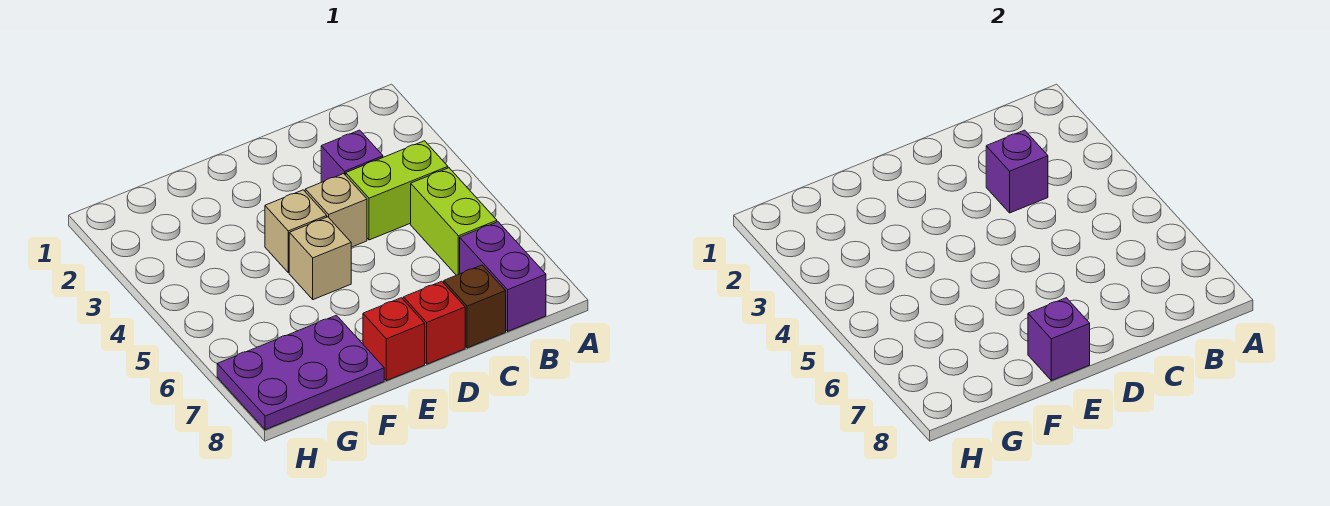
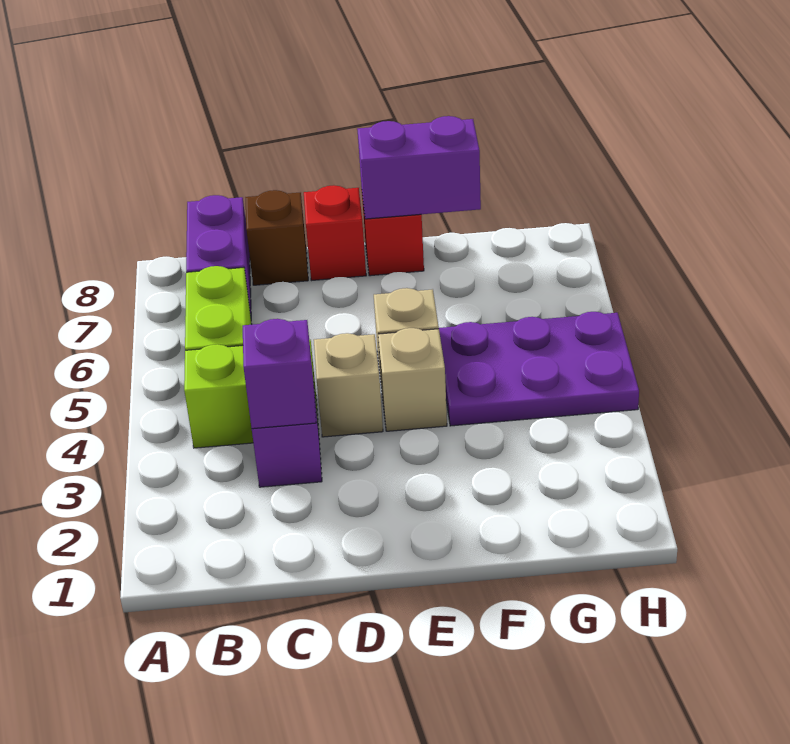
purple 1x1 brick [1028,298,1090,381] -> purple 1x2 brick [357,116,481,219]
purple 2x3 plate [217,315,384,430] -> purple 2x3 plate moved to [439,312,639,426]

